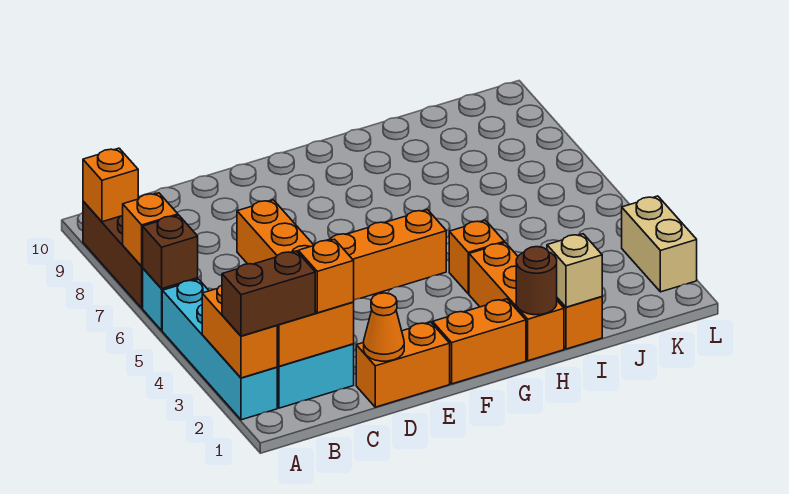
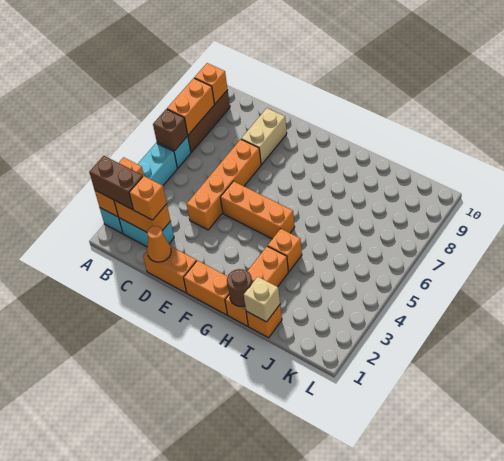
orange 1x1 brick [123,193,178,266] -> orange 1x2 brick [167,78,215,135]
tan 1x2 brick [622,196,697,292] -> tan 1x2 brick moved to [241,108,287,164]

